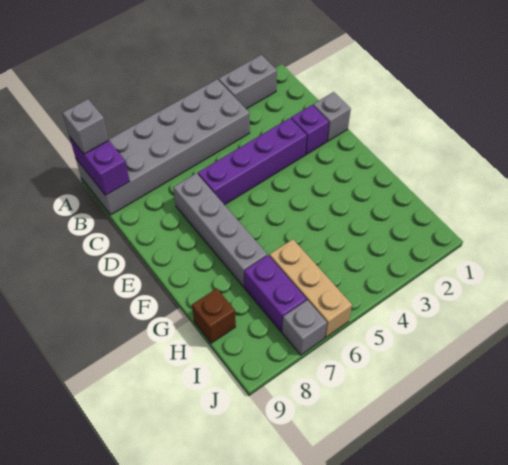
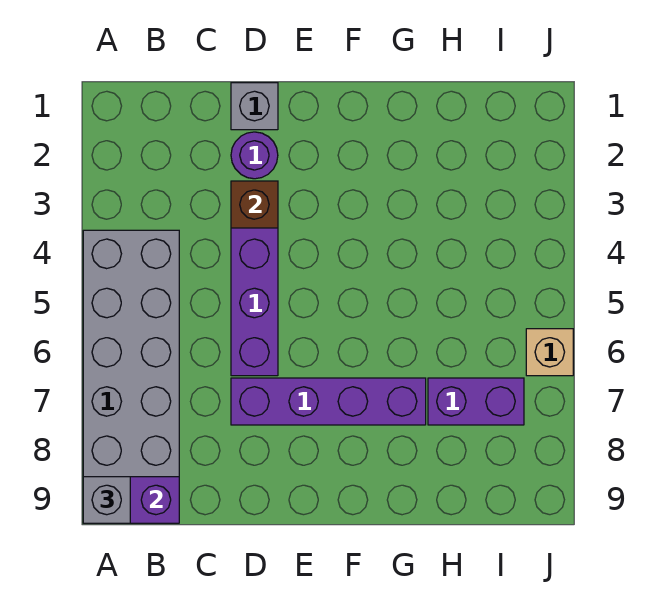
grey 1x2 brick [219,55,277,109] -> none
purple 1x1 brick [291,105,329,155] -> purple 1x1 round brick [231,132,278,179]
grey 1x4 brick [173,173,267,287] -> purple 1x4 brick [231,378,426,425]
tan 1x3 brick [269,239,352,338] -> tan 1x1 brick [526,329,573,376]
brown 1x1 brick [192,289,236,343] -> brown 1x1 brick moved to [231,181,278,228]
grey 1x1 brick [282,300,327,355] -> none

